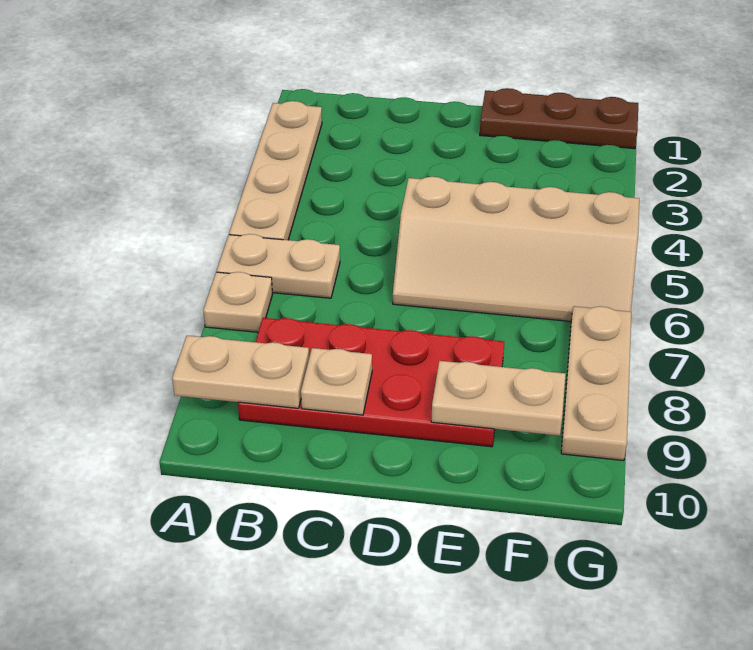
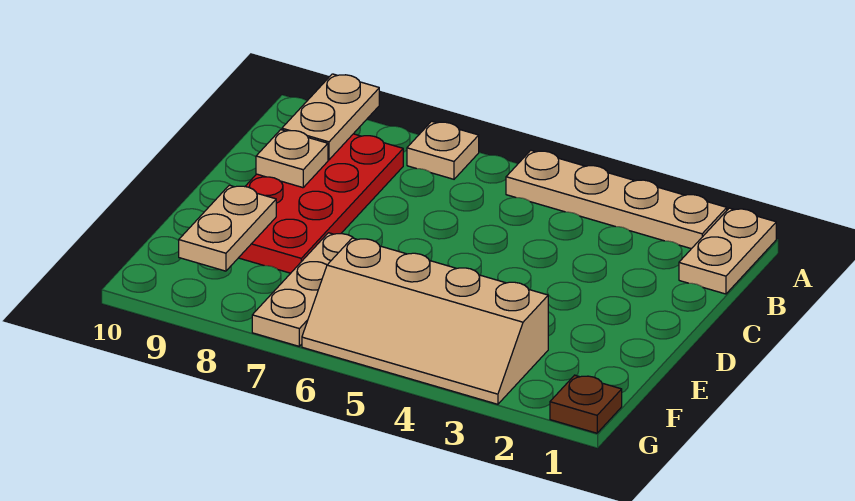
tan 1x2 plate [217,234,340,298] -> tan 1x2 plate moved to [679,208,776,294]
tan 2x4 slope [393,177,639,321] -> tan 2x4 slope turned to [302,238,548,404]
brown 1x3 plate [480,88,638,149] -> brown 1x1 plate [550,375,622,433]
tan 1x3 plate [561,306,631,461] -> tan 1x3 plate turned to [252,233,353,346]

